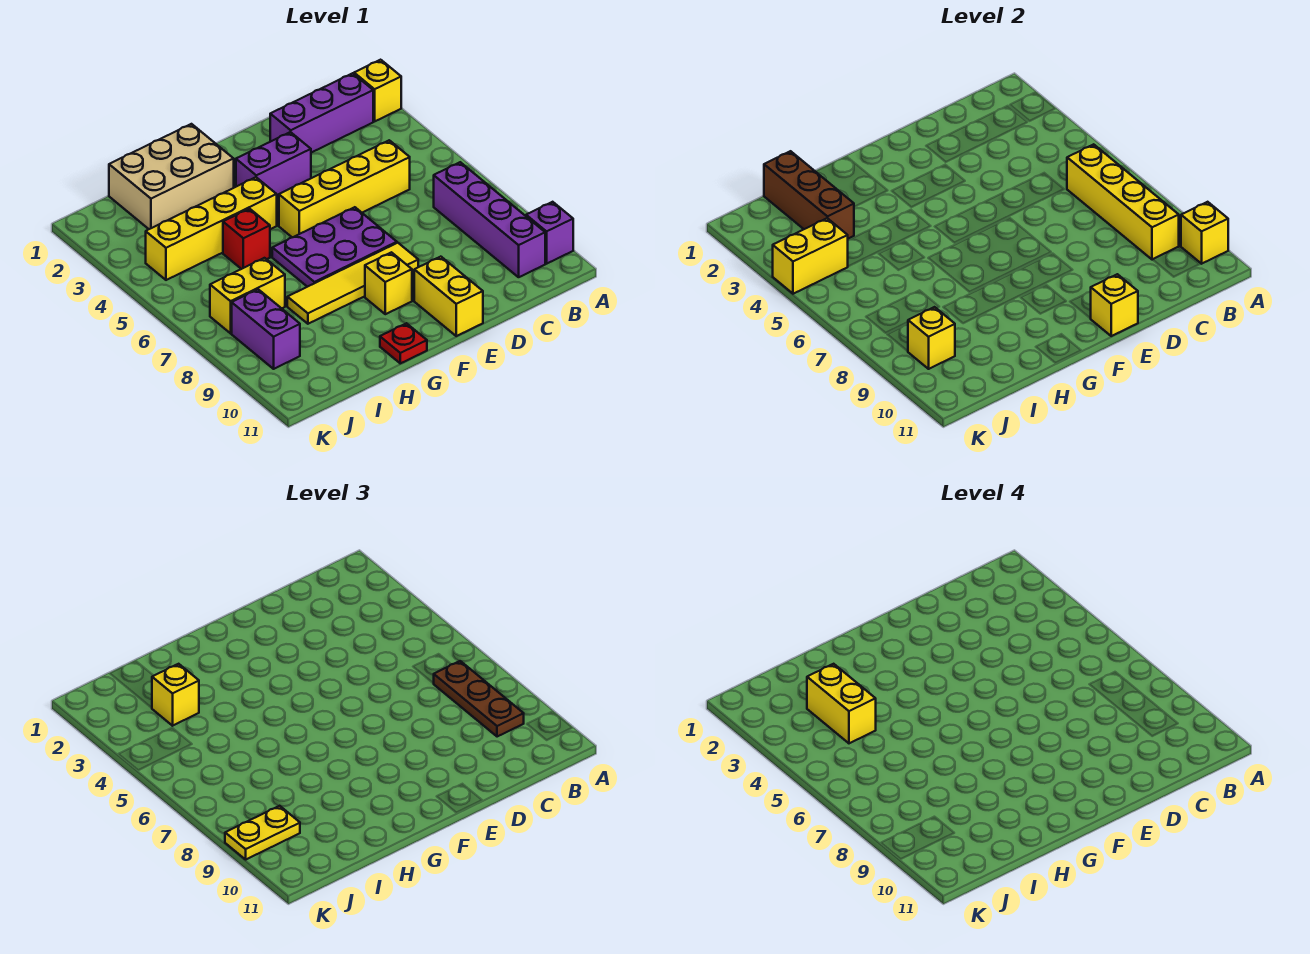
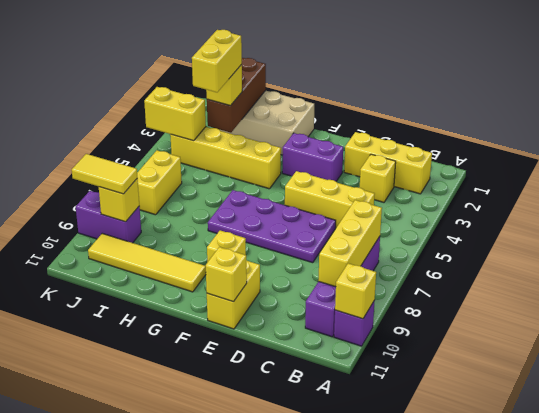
yellow 1x1 brick [354,60,401,121] -> yellow 1x1 brick moved to [360,154,396,202]
purple 1x3 brick [270,73,373,153] -> yellow 1x3 brick [344,132,432,194]
yellow 1x4 brick [1067,144,1179,260] -> yellow 1x3 brick [318,200,382,287]
brown 1x3 plate [433,661,524,737] -> none
yellow 1x4 brick [279,140,410,237] -> yellow 1x3 brick [285,171,375,228]
purple 2x3 plate [272,207,397,287] -> purple 2x4 plate [208,190,336,263]
yellow 1x4 tile [287,243,418,324] -> yellow 1x4 tile moved to [88,233,206,292]
red 1x1 plate [380,323,427,363] -> none
red 1x1 brick [223,209,270,269] -> none
yellow 1x2 brick [210,258,285,333] -> yellow 1x2 brick turned to [137,150,182,215]
purple 1x2 brick [232,289,300,369] -> purple 1x2 brick turned to [76,191,141,243]
yellow 1x2 plate [225,806,300,859] -> yellow 1x2 tile [72,154,137,194]

